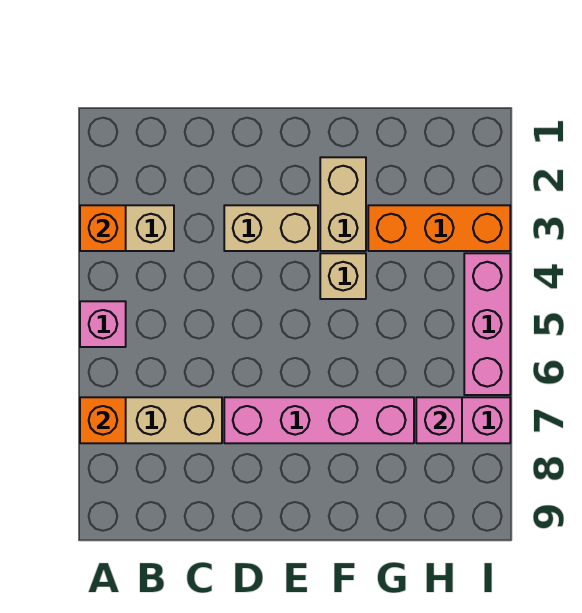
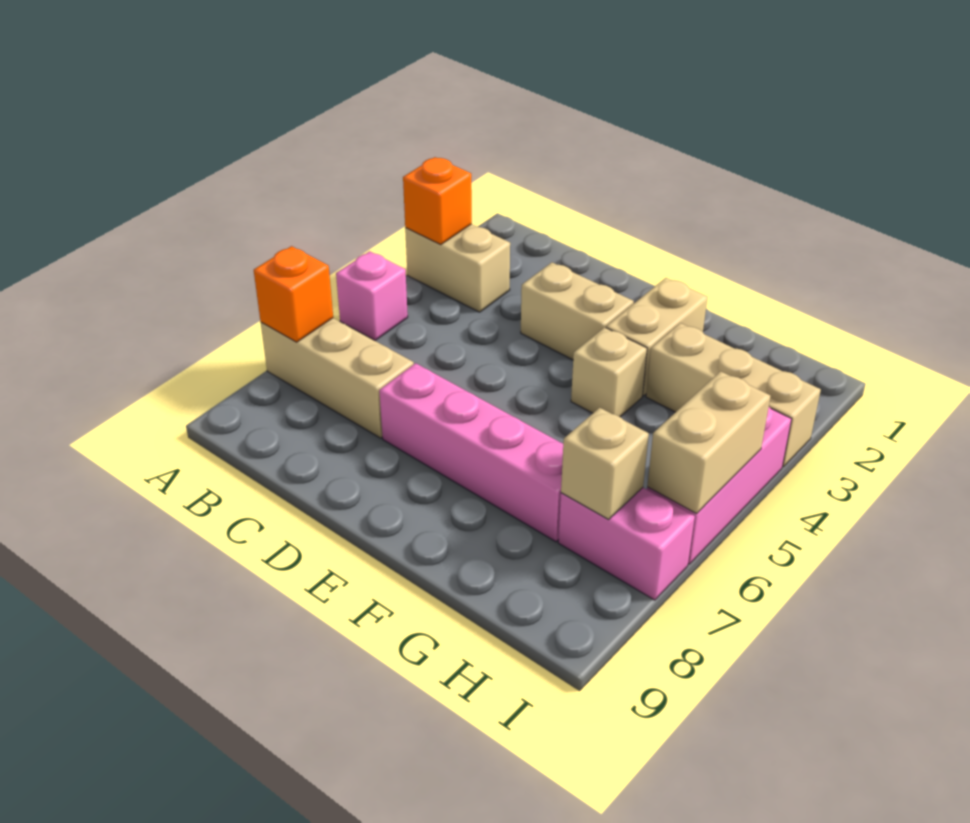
orange 1x3 brick [368,205,510,251] -> tan 1x3 brick [646,323,821,467]
pink 1x1 brick [416,397,462,443] -> tan 1x1 brick [561,408,649,519]
none -> tan 1x2 brick [647,371,770,513]

